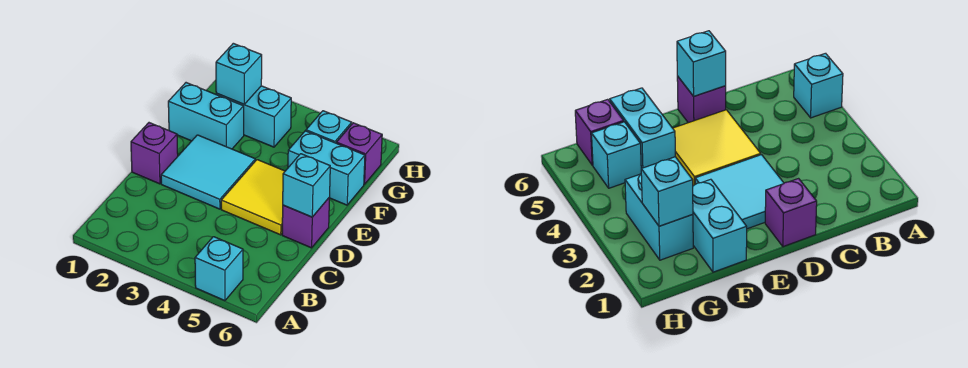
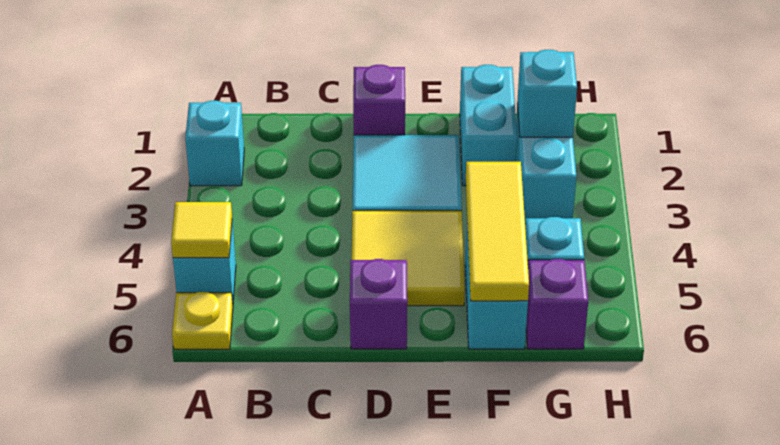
none -> yellow 1x1 tile [171,202,232,258]
none -> yellow 1x1 plate [172,292,233,349]
cyan 1x1 brick [283,154,330,217] -> cyan 1x1 brick moved to [185,101,244,186]
none -> yellow 1x3 tile [466,162,529,301]

